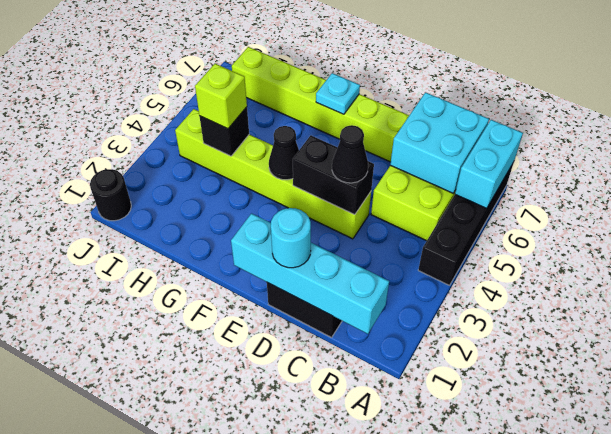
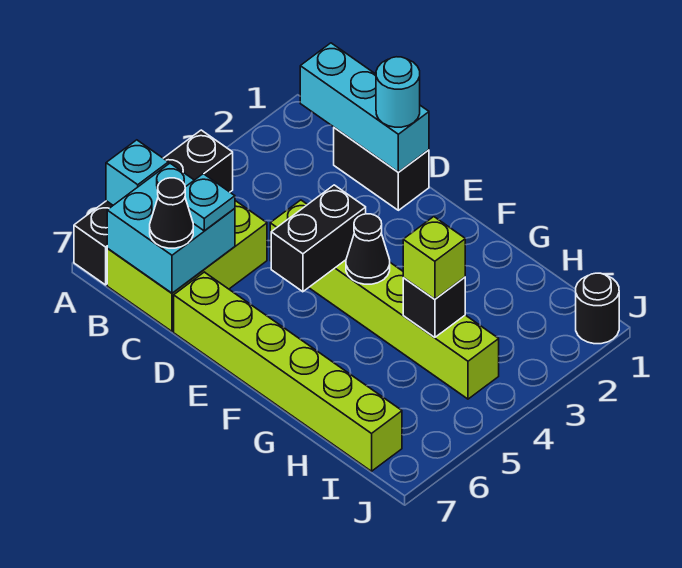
cyan 1x2 brick [455,120,523,208] -> cyan 1x1 brick [106,140,168,205]
cyan 1x4 brick [231,214,389,334] -> cyan 1x3 brick [300,43,429,172]
black 1x2 brick [293,135,374,215] -> black 1x2 brick turned to [271,185,366,292]
black 1x1 cone [332,125,368,183] -> black 1x1 cone moved to [150,178,193,248]
cyan 1x1 plate [316,73,360,114] -> cyan 1x1 plate moved to [185,174,235,231]

